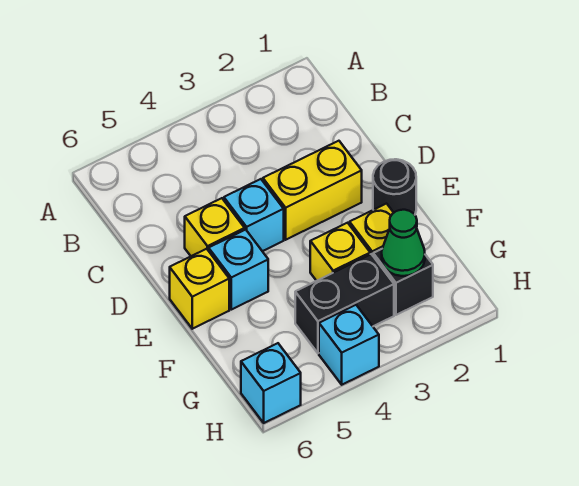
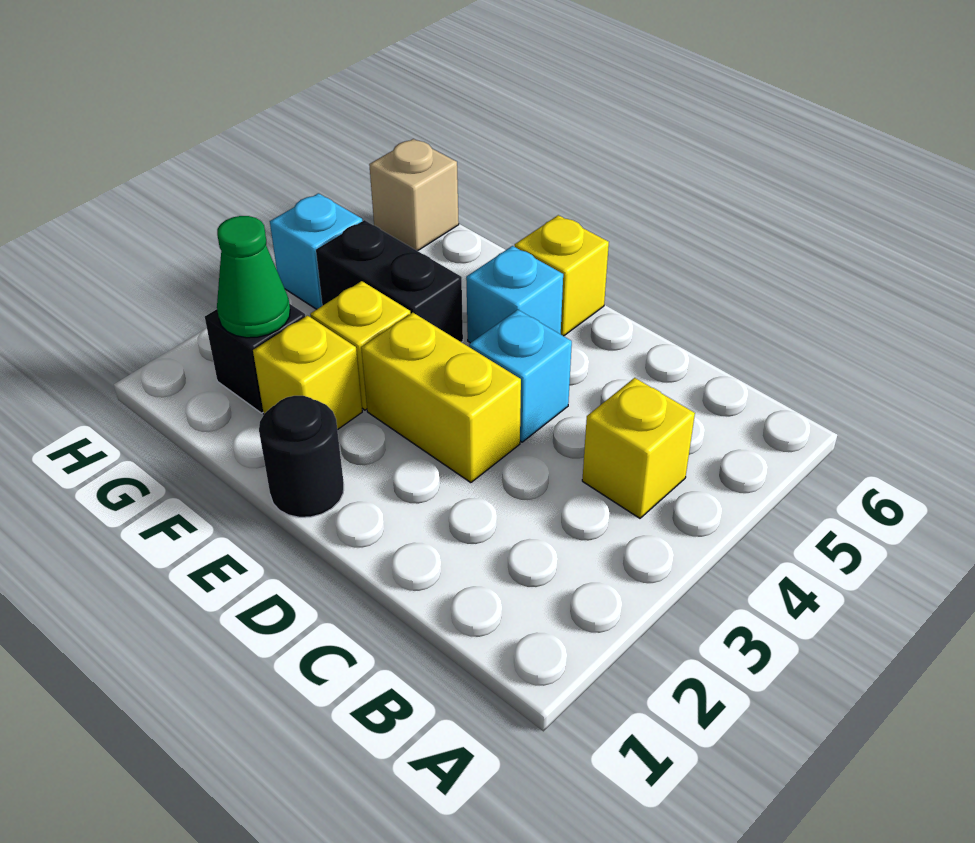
yellow 1x2 brick [263,141,362,240] -> yellow 1x2 brick turned to [361,313,521,483]
yellow 1x1 brick [185,198,245,256] -> yellow 1x1 brick moved to [582,378,695,518]
black 1x2 brick [295,254,394,353] -> black 1x2 brick turned to [316,220,463,342]
cyan 1x1 brick [241,343,301,423] -> tan 1x1 brick [369,139,459,251]

